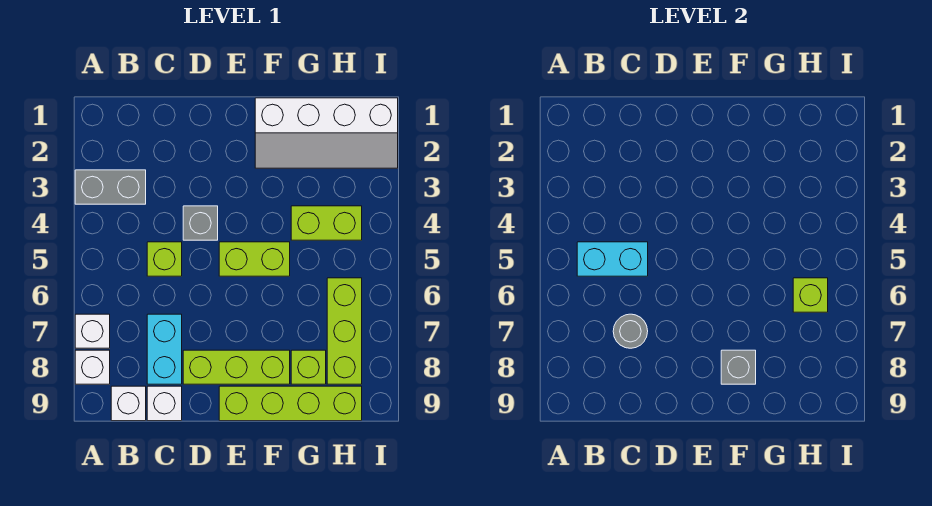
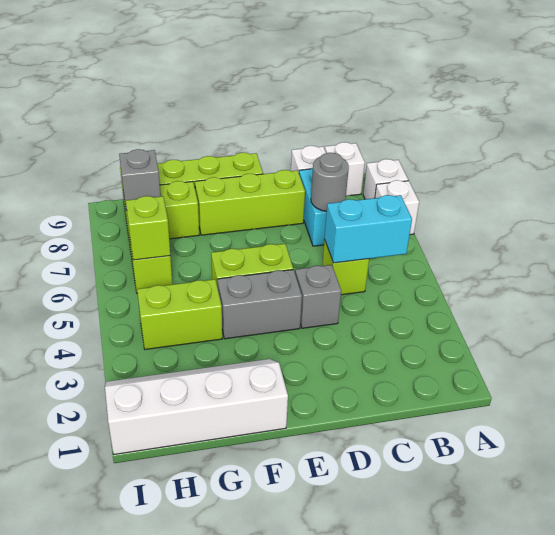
grey 1x2 brick [75,170,146,204] -> grey 1x2 brick moved to [217,270,302,339]
grey 1x1 brick [721,350,756,384] -> grey 1x1 brick moved to [119,149,161,210]

